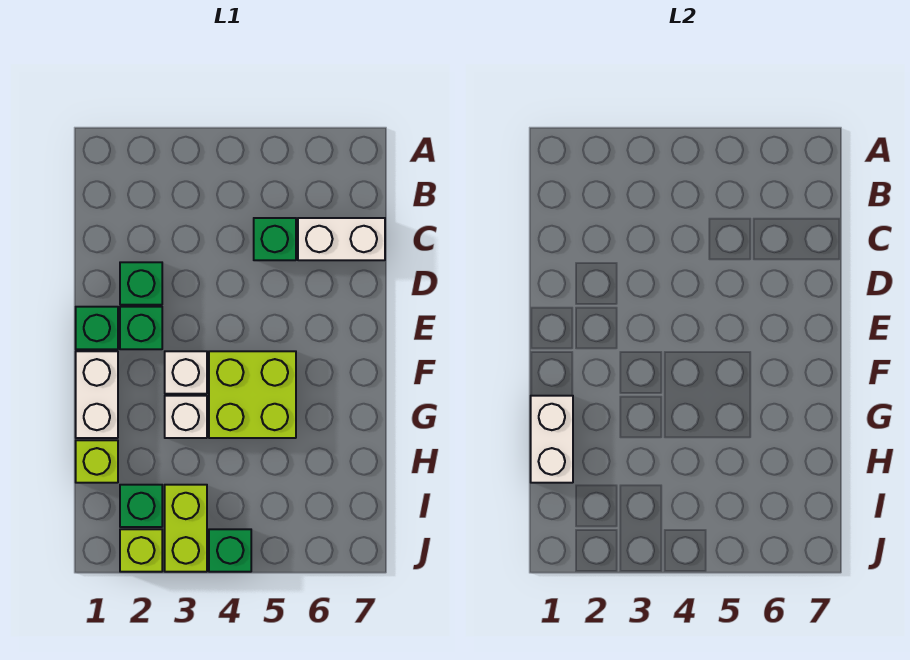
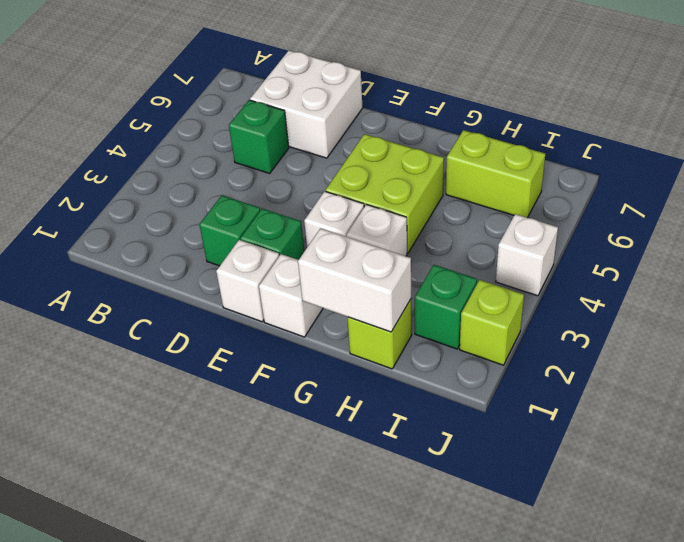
white 1x2 brick [298,218,385,260] -> white 2x2 brick [250,51,363,158]
green 1x1 brick [76,307,118,349] -> white 1x1 brick [216,240,279,322]
white 1x2 brick [76,351,118,438] -> white 1x1 brick [259,254,323,337]
lime 1x2 brick [165,485,207,572] -> lime 1x2 brick moved to [446,130,545,218]
green 1x1 brick [209,529,251,572] -> white 1x1 brick [496,214,558,296]

